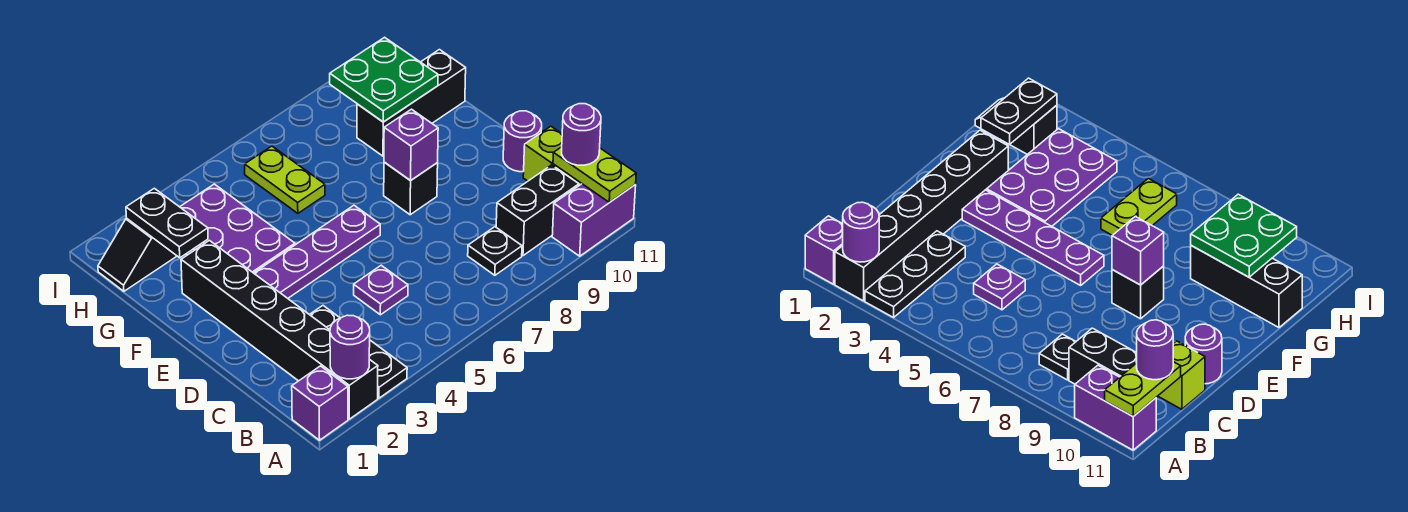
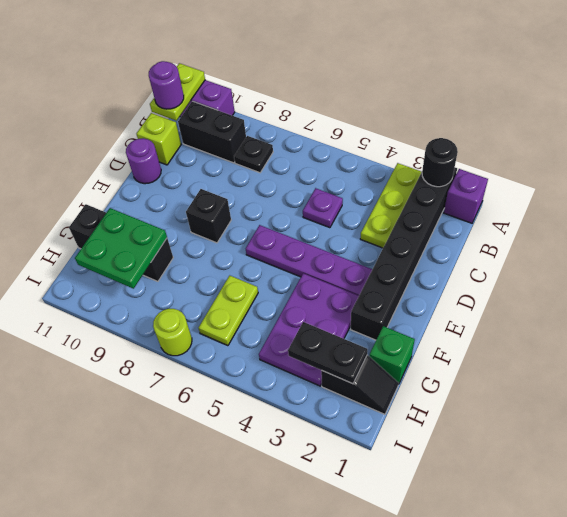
purple 1x1 round brick [330,315,370,379] -> black 1x1 round brick [422,138,458,187]
black 1x3 plate [310,306,407,398] -> lime 1x3 plate [360,163,421,248]
purple 1x1 brick [384,109,438,181] -> none
none -> green 1x1 brick [369,326,415,383]
black 1x2 plate [126,188,208,258] -> black 1x2 plate turned to [288,322,368,384]
none -> lime 1x1 round brick [153,309,192,356]

